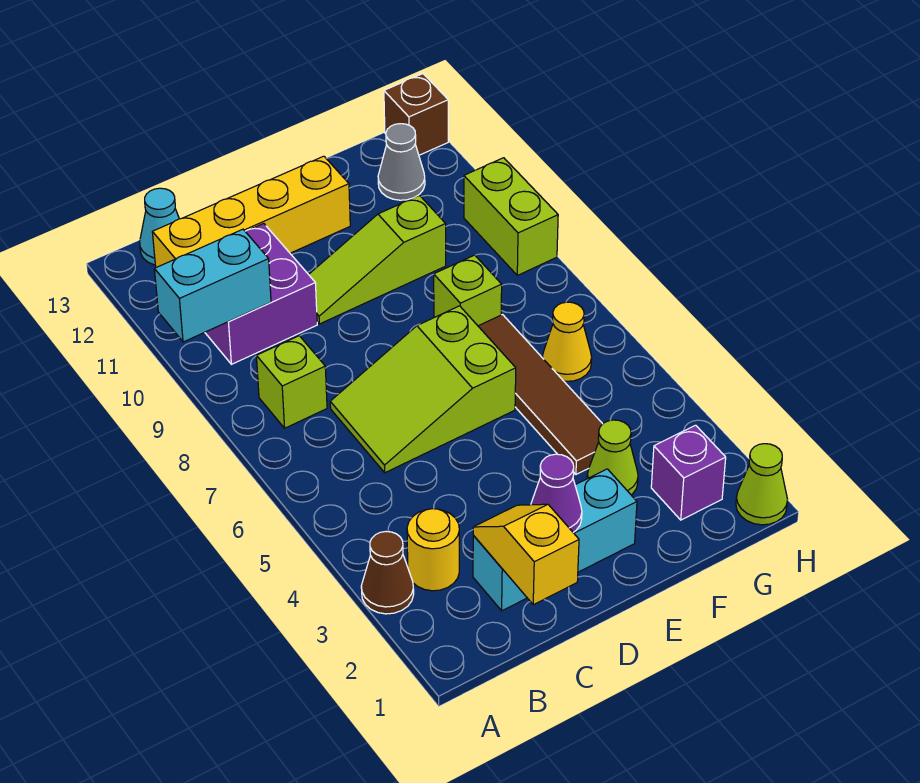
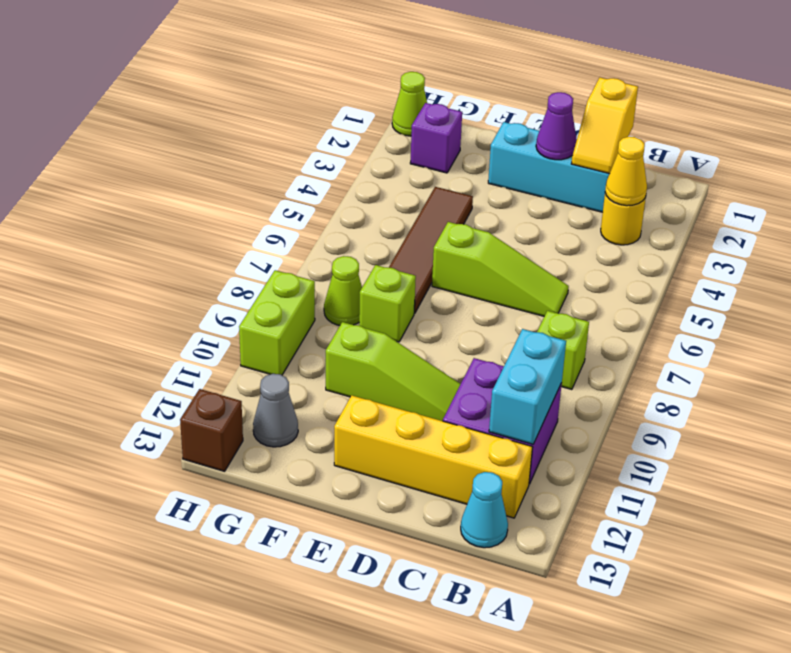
brown 1x1 cone [361,531,414,614] -> none
cyan 1x2 brick [155,229,271,342] -> cyan 1x2 brick turned to [489,329,566,444]
lime 2x3 slope [330,306,516,473] -> lime 1x3 slope [432,222,569,316]
lime 1x1 cone [587,420,638,495] -> lime 1x1 cone moved to [324,256,362,325]
yellow 1x1 cone [542,302,592,381] -> yellow 1x1 cone moved to [605,137,647,206]

